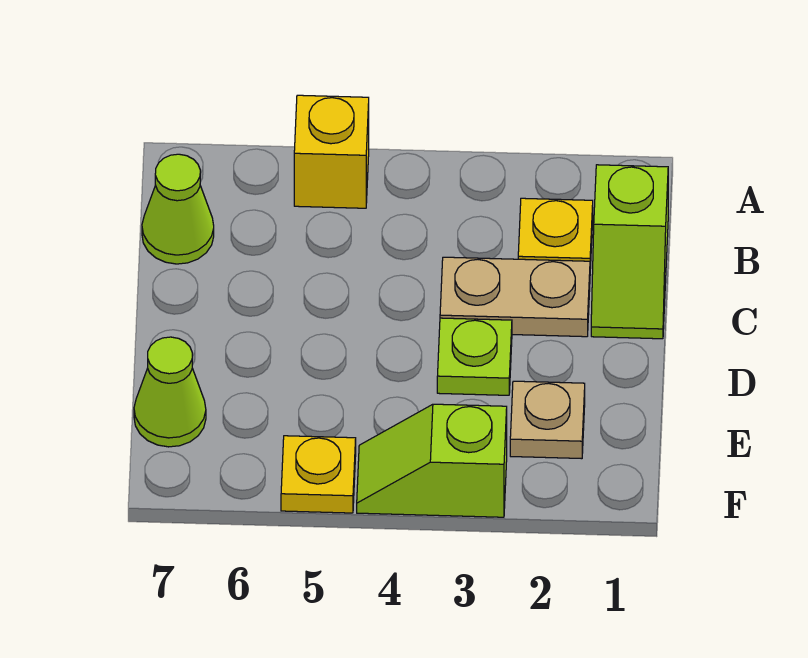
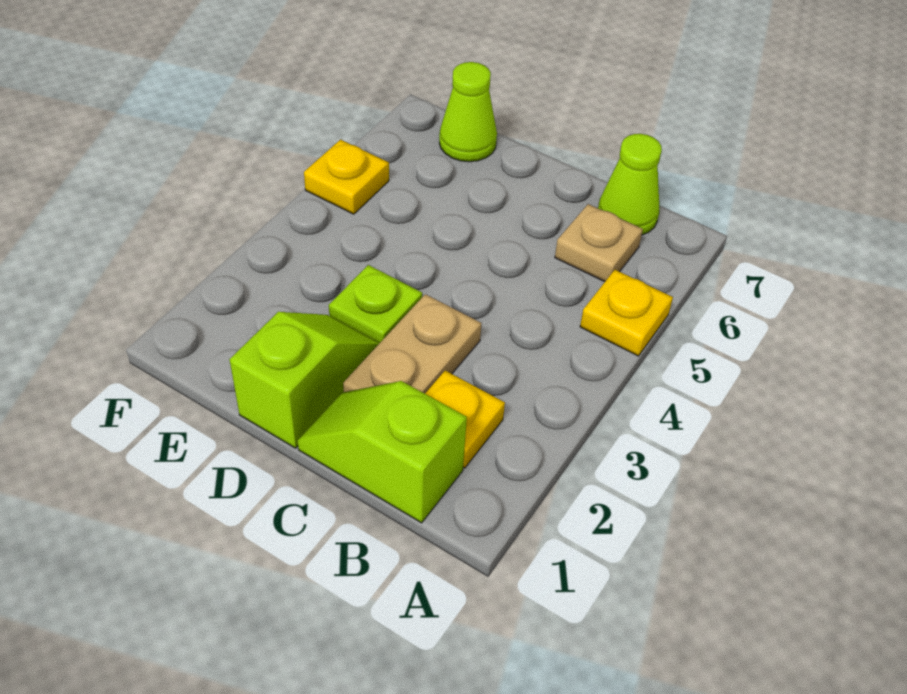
yellow 1x1 brick [294,95,369,208] -> yellow 1x1 plate [580,270,673,356]
tan 1x1 plate [510,381,585,459] -> tan 1x1 plate moved to [555,204,643,282]
lime 1x2 slope [357,404,507,517] -> lime 1x2 slope moved to [230,312,379,448]

